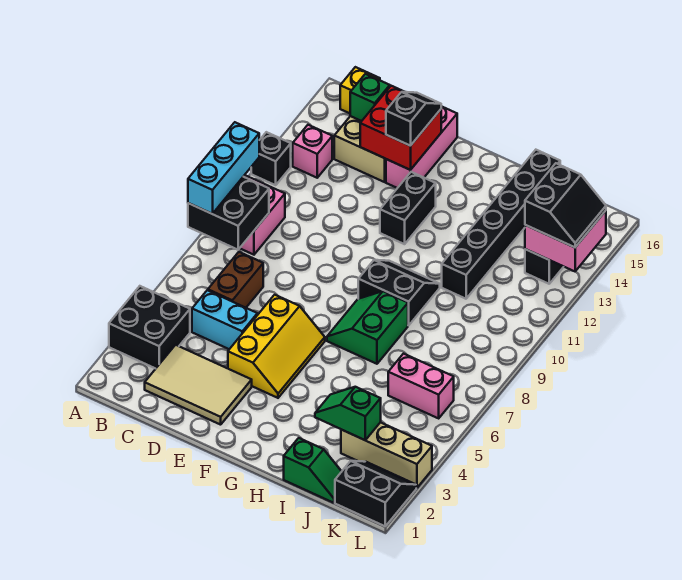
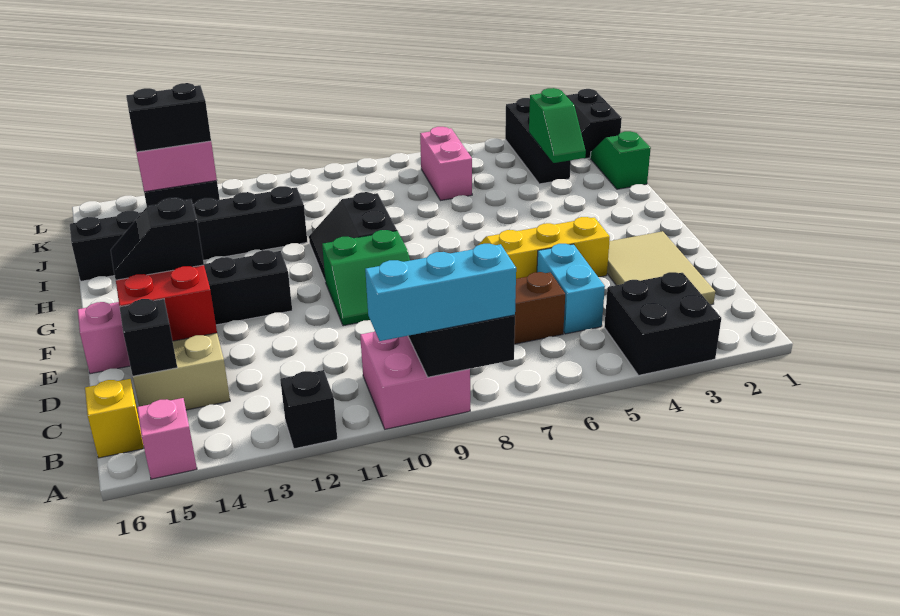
pink 1x1 brick [293,125,332,178] -> pink 1x1 brick moved to [137,398,197,479]
green 1x1 brick [350,74,390,121] -> black 1x1 brick [120,299,177,376]
green 2x2 slope [327,291,408,364] -> green 2x2 slope moved to [322,230,410,326]
tan 1x3 brick [341,422,432,488] -> black 1x3 brick [505,98,571,184]

